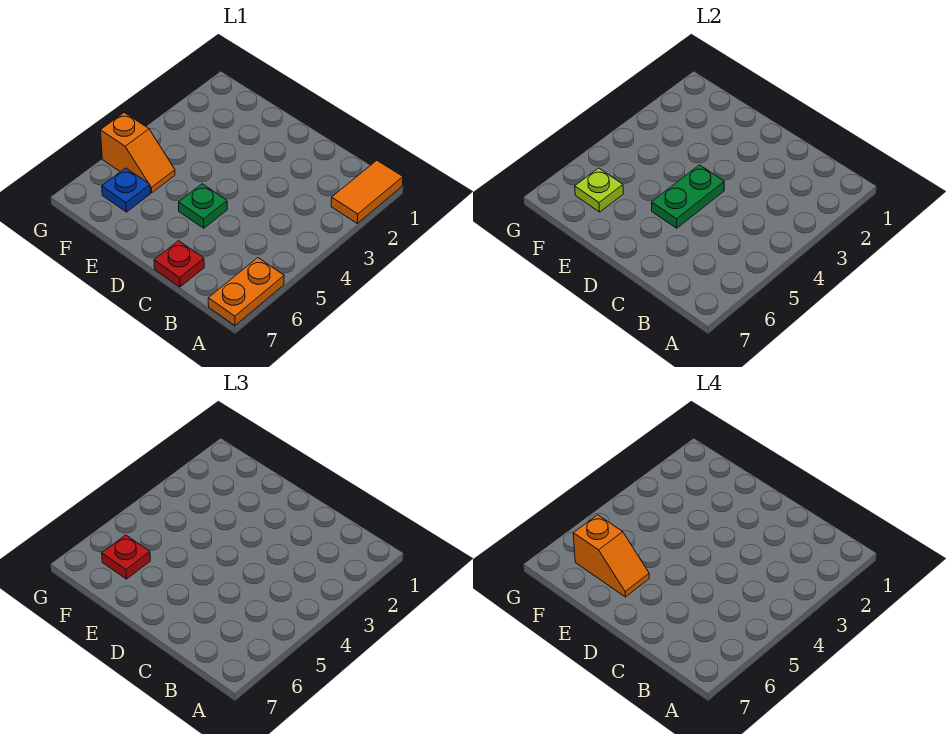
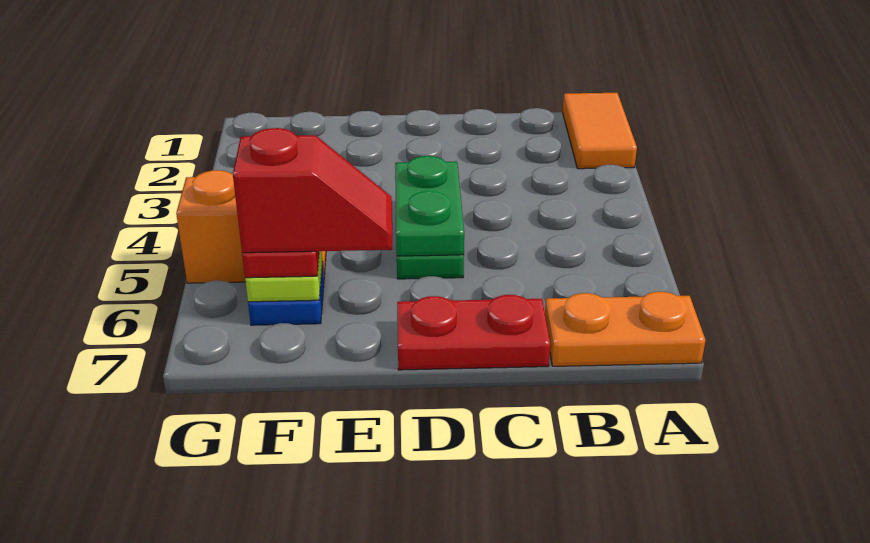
orange 1x2 plate [208,258,284,326] -> orange 1x2 plate turned to [545,292,706,366]
red 1x1 plate [154,241,204,287] -> red 1x2 plate [397,295,550,370]
orange 1x2 slope [573,515,649,597] -> red 1x2 slope [233,128,392,253]

